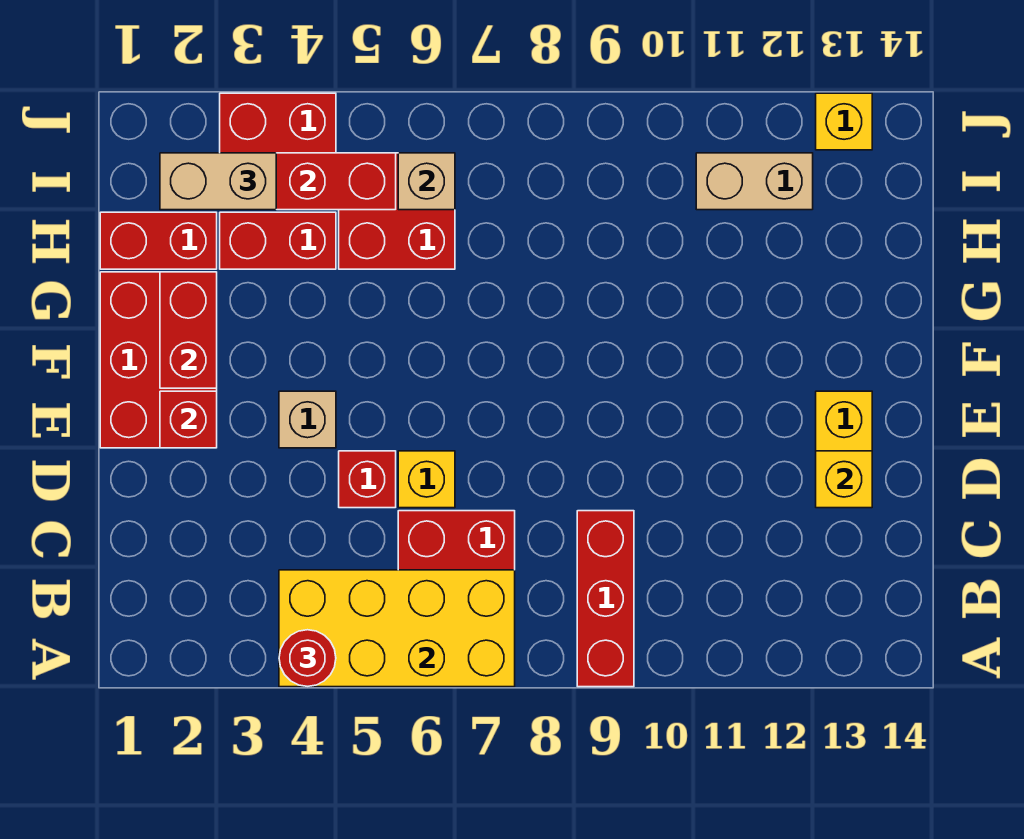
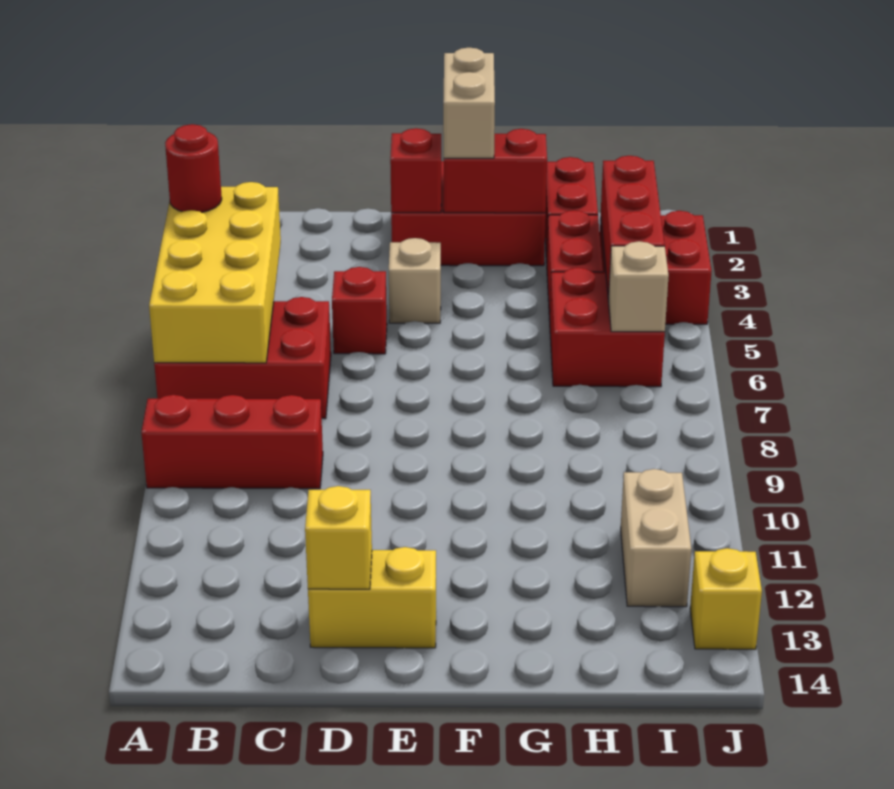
yellow 1x1 brick [398,451,455,508] -> none
tan 1x2 brick [160,153,276,210] -> tan 1x2 brick moved to [443,48,495,158]

